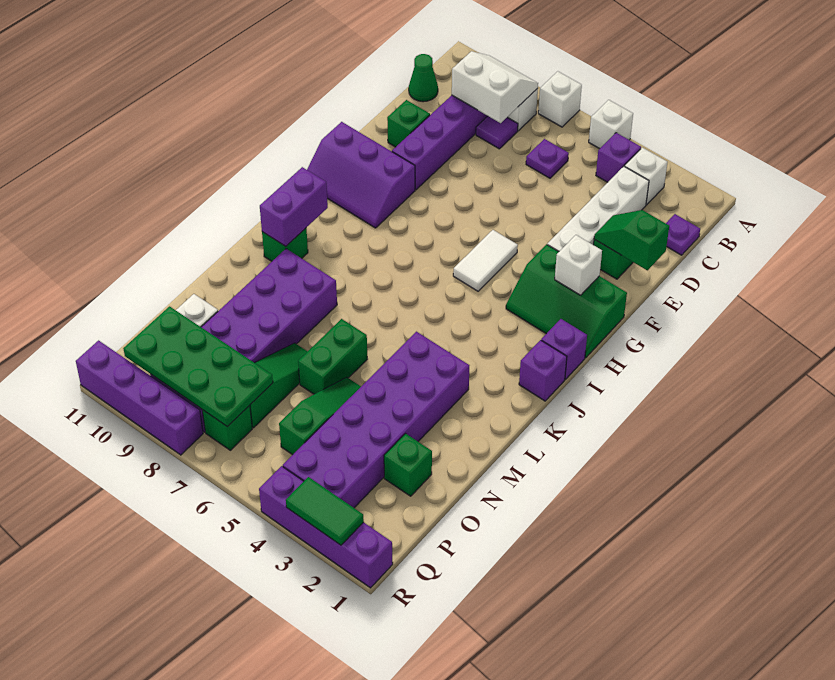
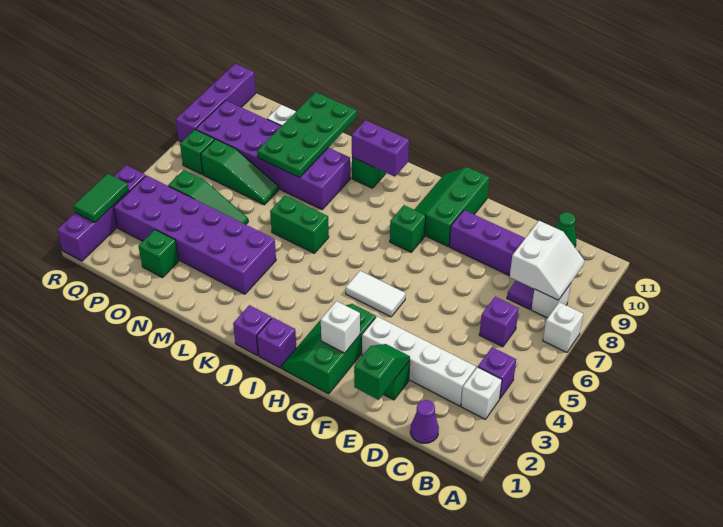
white 1x1 brick [589,100,633,149] -> none
purple 1x1 plate [666,214,700,255] -> purple 1x1 cone [410,400,439,443]
purple 1x1 plate [526,139,569,178] -> purple 1x1 brick [479,297,519,347]
green 1x1 brick [387,100,430,147] -> green 1x1 brick moved to [390,205,426,252]
purple 2x3 slope [307,122,415,228] -> green 2x3 slope [414,167,489,246]
green 1x2 brick [298,319,367,394] -> green 1x2 brick moved to [270,196,329,253]
green 2x4 plate [123,306,273,427] -> green 2x4 plate moved to [257,92,357,178]

